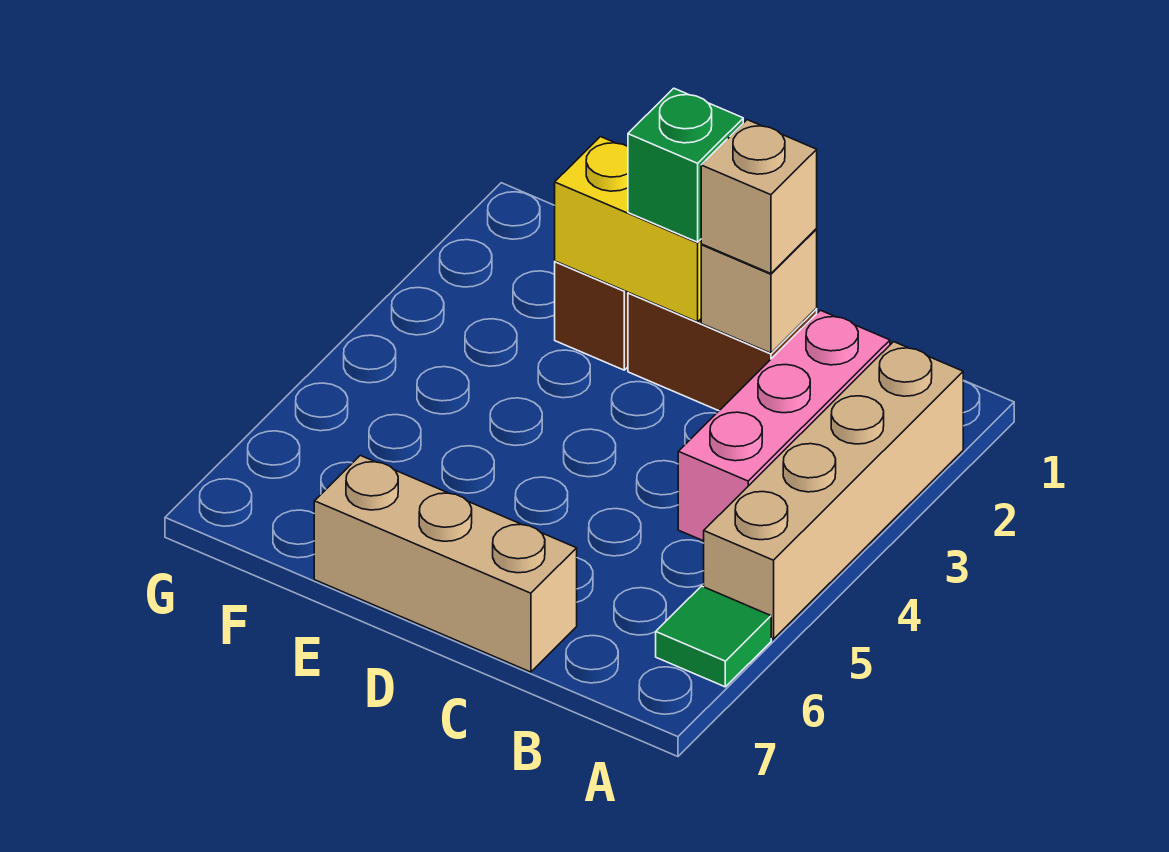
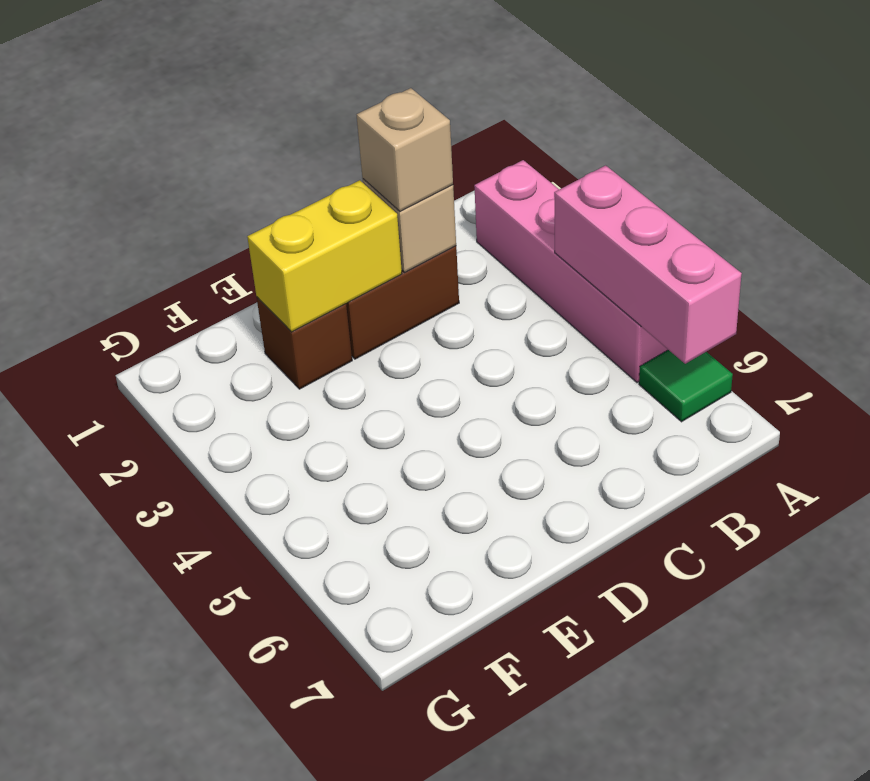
tan 1x4 brick [704,342,963,639] -> pink 1x4 brick [474,160,668,382]
pink 1x3 brick [678,310,890,541] -> pink 1x3 brick moved to [554,165,742,364]
tan 1x3 brick [314,455,577,672] -> none
green 1x1 brick [628,88,743,242] -> none

